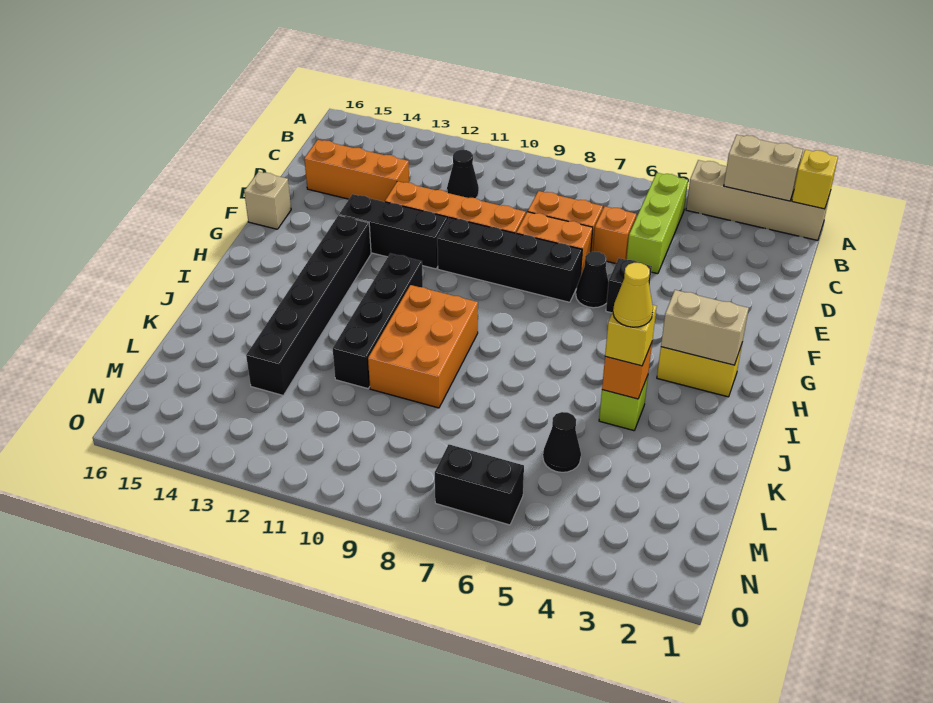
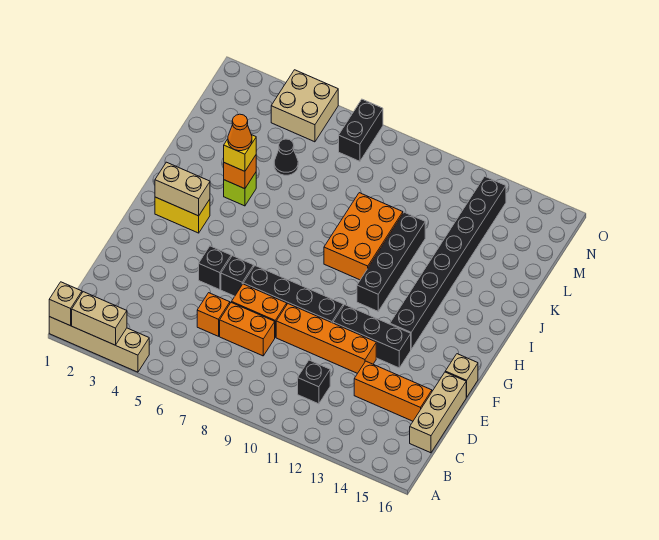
yellow 1x1 brick [792,150,838,209] -> tan 1x1 brick [49,282,82,326]
lime 1x3 brick [626,173,688,274] -> none
black 1x1 cone [447,150,479,198] -> black 1x1 brick [298,360,330,404]
none -> tan 1x3 brick [410,372,466,453]
black 1x1 cone [576,252,609,308] -> black 1x1 brick [221,256,254,296]
black 1x6 brick [246,215,371,395] -> black 1x8 brick [390,177,506,349]
yellow 1x1 cone [613,263,653,327] -> orange 1x1 cone [228,114,252,151]
none -> tan 2x2 brick [271,70,338,142]
black 1x2 brick [435,445,524,525] -> black 1x2 brick turned to [339,99,383,161]

